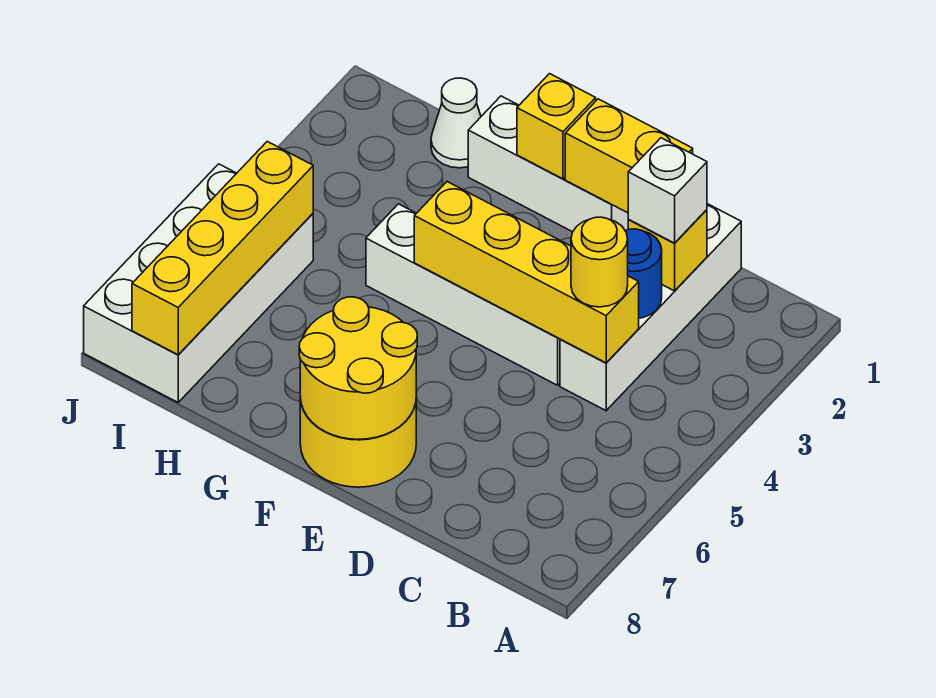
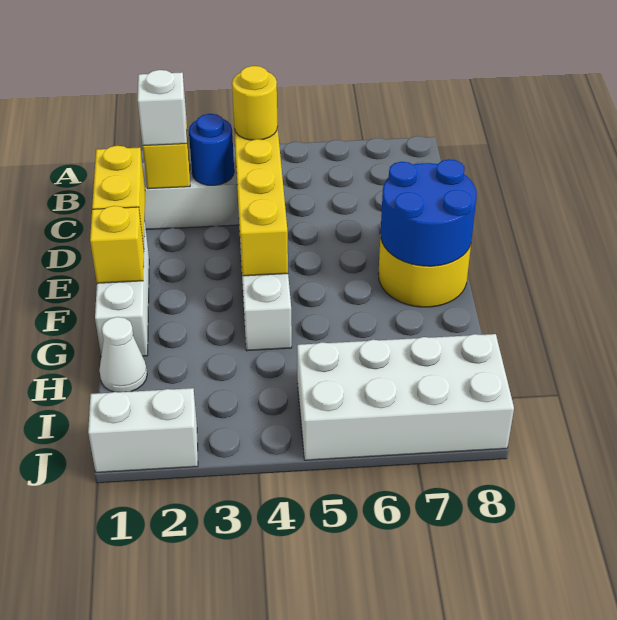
yellow 2x2 round brick [299,297,417,439] -> blue 2x2 round brick [381,159,477,266]
yellow 1x4 brick [132,141,313,355] -> none
none -> white 1x2 brick [88,388,198,472]

